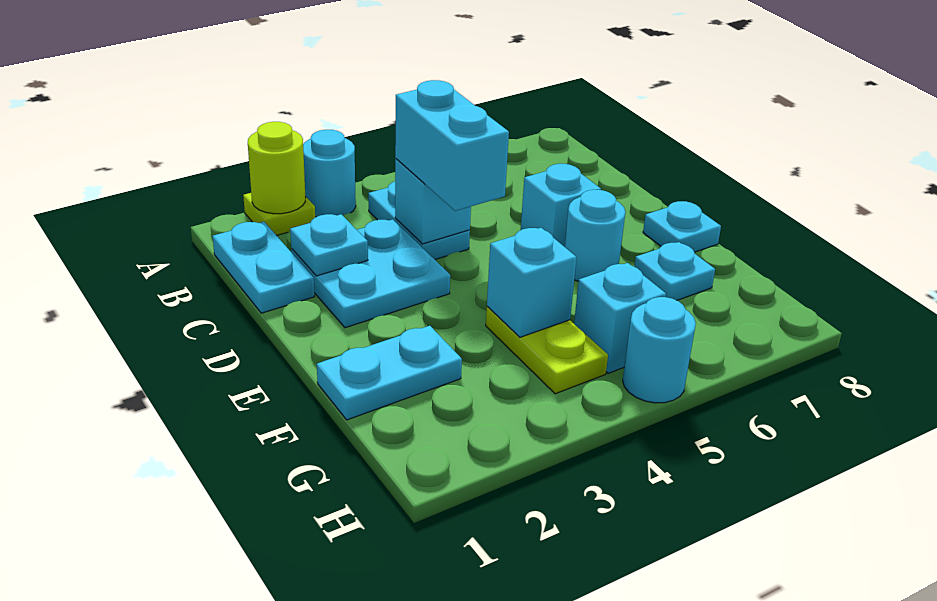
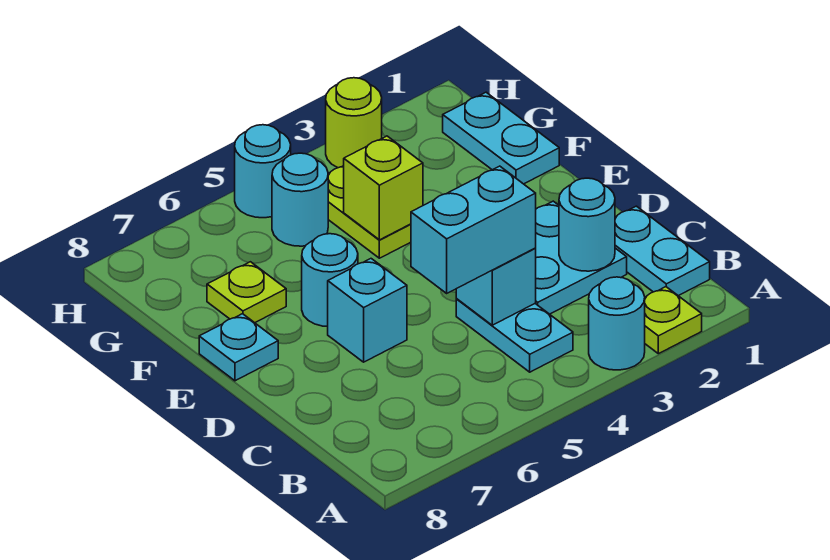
lime 1x1 round brick [248,122,306,214] -> lime 1x1 round brick moved to [326,78,382,168]
cyan 1x1 plate [290,214,368,276] -> cyan 1x1 round brick [559,178,615,271]
cyan 1x2 brick [395,80,509,211] -> cyan 1x2 brick turned to [411,166,536,293]
cyan 1x2 plate [317,326,462,420] -> cyan 1x2 plate turned to [443,92,559,184]
cyan 1x1 brick [487,228,577,337] -> lime 1x1 brick [344,136,423,240]
cyan 1x1 plate [634,242,715,300] -> lime 1x1 plate [207,262,286,323]
cyan 1x1 brick [574,263,666,373] -> cyan 1x1 round brick [272,153,328,246]

